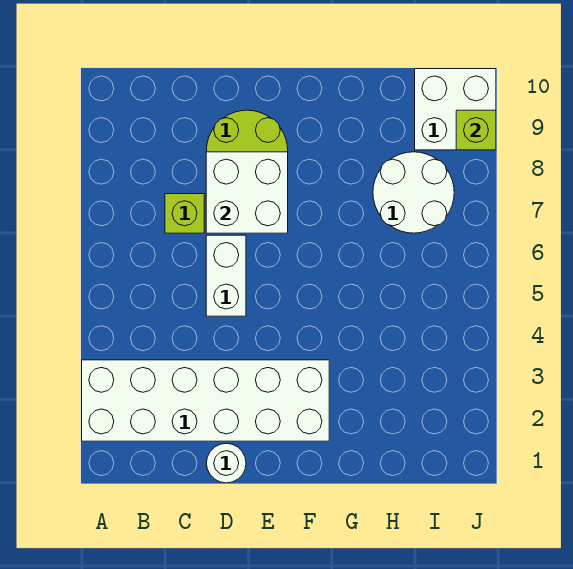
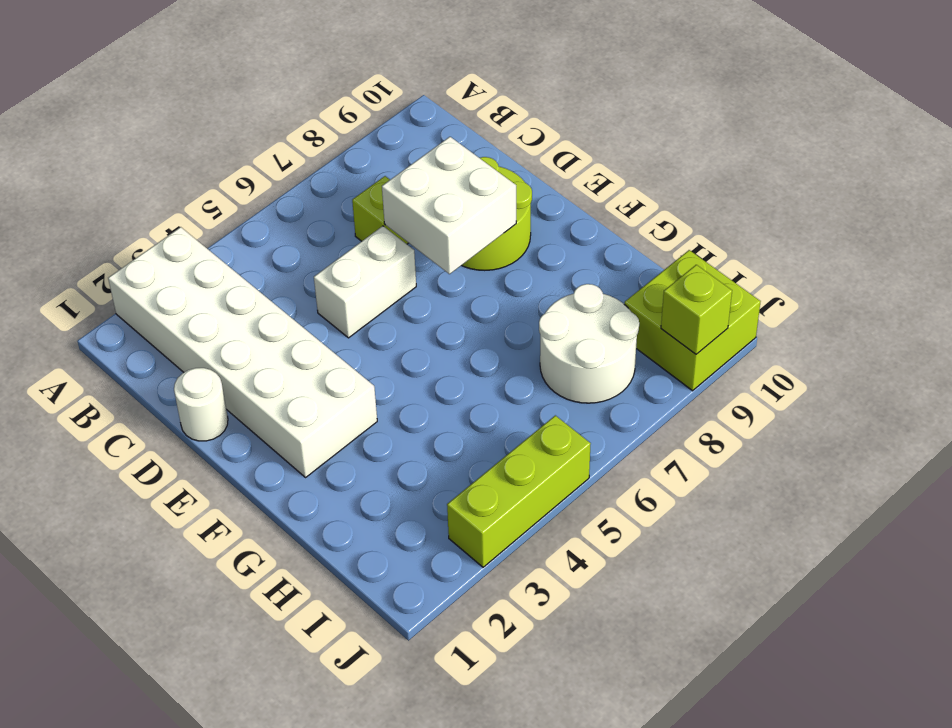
white 2x2 brick [415,69,496,150] -> lime 2x2 brick [624,250,761,391]
none -> lime 1x3 brick [447,415,591,567]

